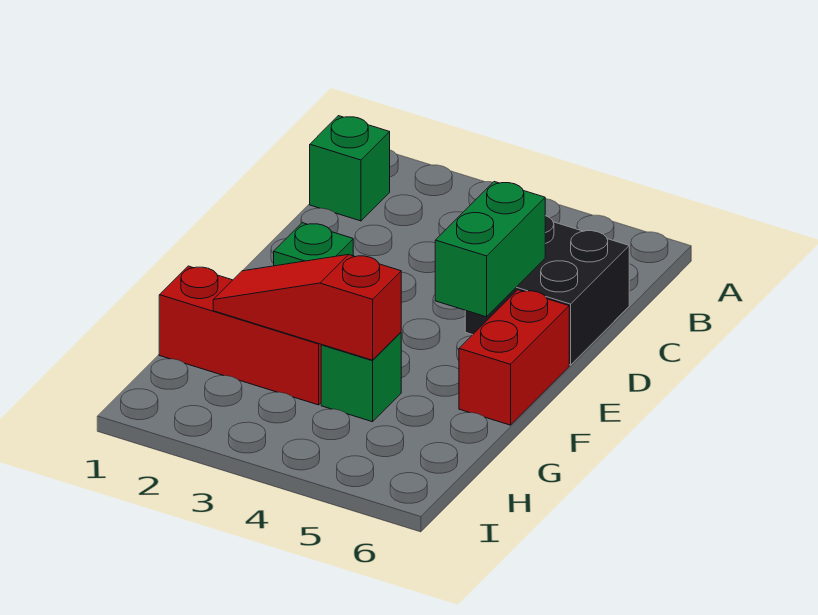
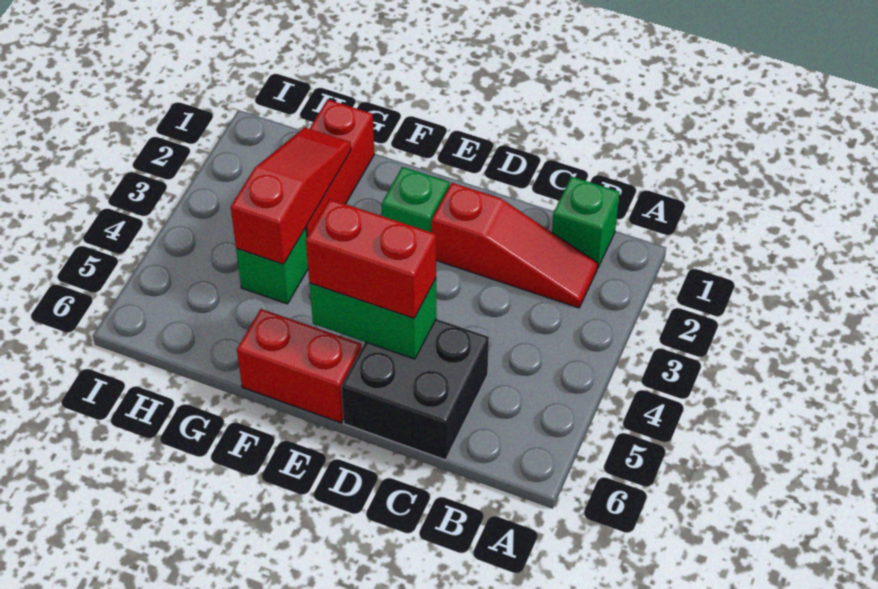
none -> red 1x3 slope [432,183,598,308]
none -> red 1x2 brick [306,199,436,318]

